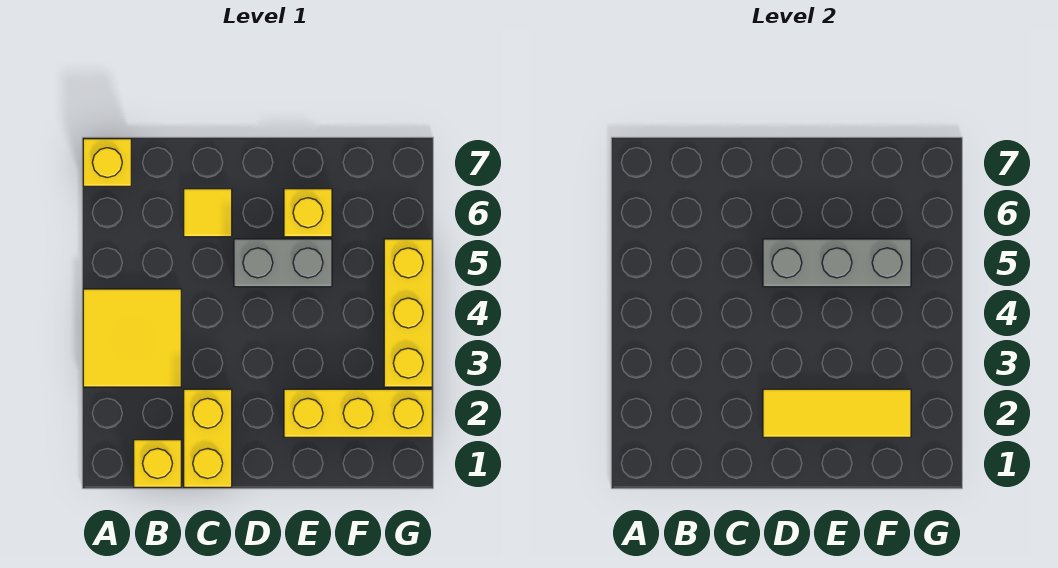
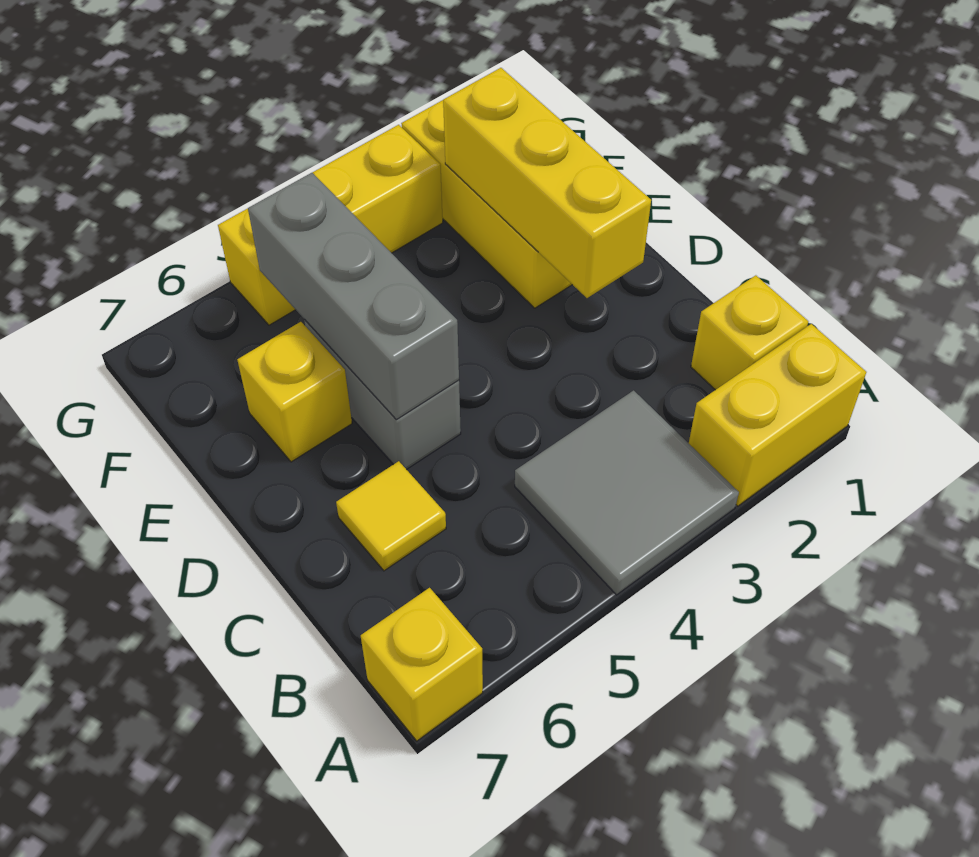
yellow 2x2 tile [83,289,181,387] -> grey 2x2 tile [515,390,739,595]
yellow 1x2 brick [184,389,232,487] -> yellow 1x2 brick moved to [689,324,866,506]
yellow 1x3 tile [763,389,911,437] -> yellow 1x3 brick [443,68,651,298]

